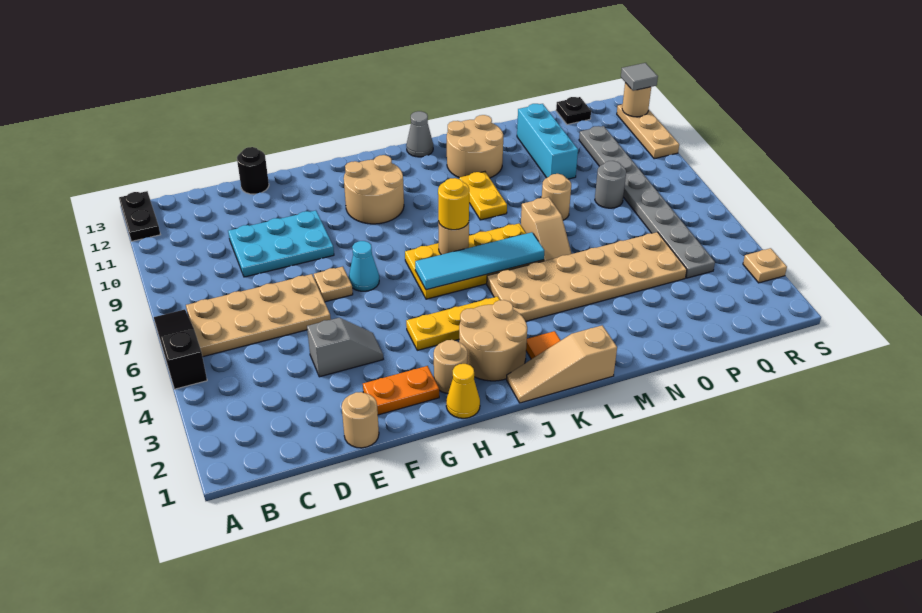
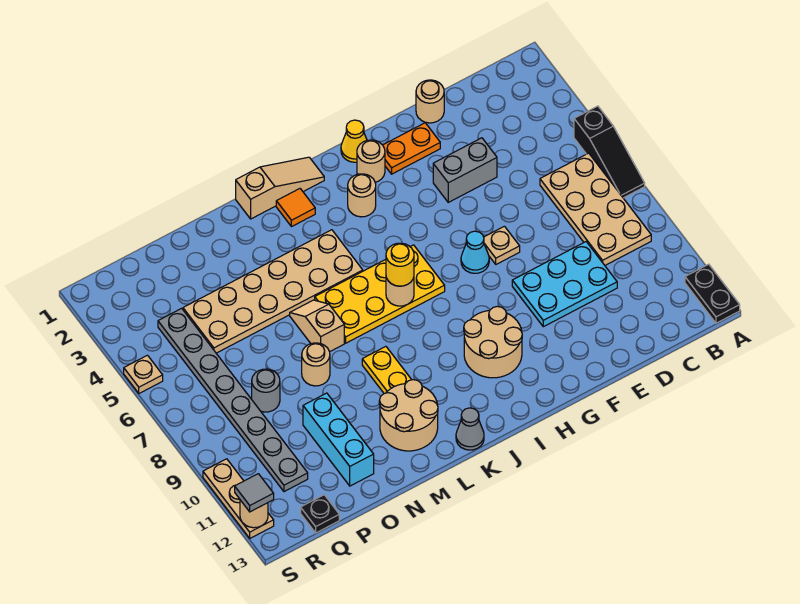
tan 2x4 plate [186,274,331,357] -> tan 2x4 plate turned to [540,153,651,265]
grey 1x2 slope [307,318,383,377] -> grey 1x2 brick [433,138,497,202]
black 1x1 round brick [237,147,269,194] -> none
yellow 1x3 plate [406,296,500,350] -> none
tan 2x2 round brick [459,300,527,381] -> tan 1x1 round brick [348,174,376,217]
cyan 1x4 tile [415,232,545,290] -> none
tan 1x1 plate [743,248,787,283] -> tan 1x1 plate moved to [124,355,163,393]

